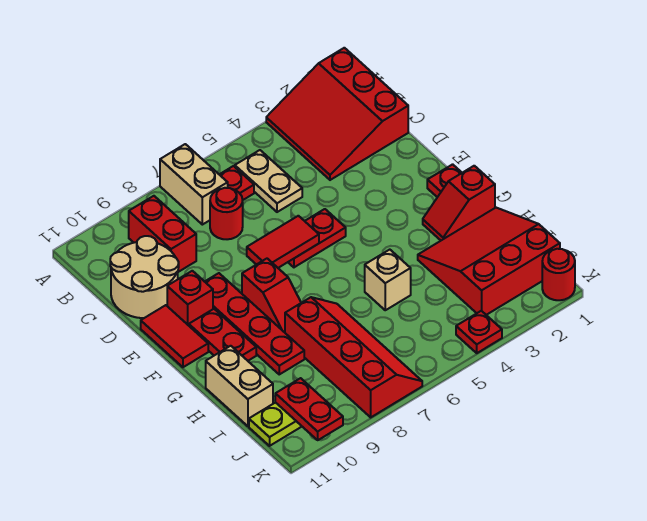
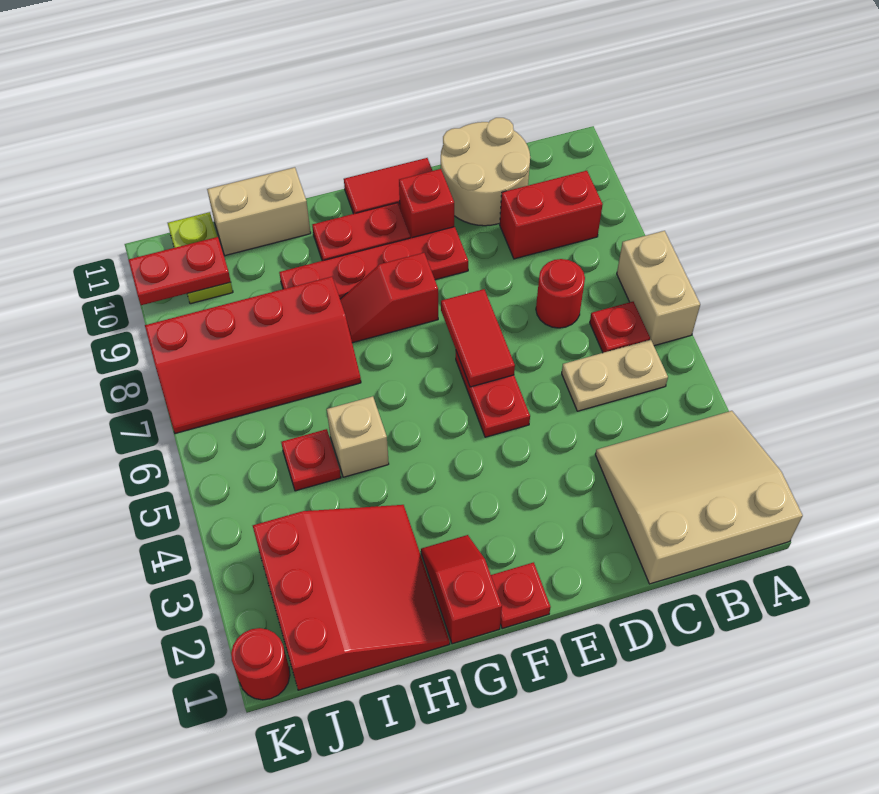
red 3x3 slope [266,48,408,180] -> tan 3x3 slope [595,411,803,584]
tan 1x2 brick [160,144,228,225] -> tan 1x2 brick turned to [617,231,700,346]
red 1x1 plate [456,311,502,353] -> red 1x1 plate moved to [281,429,341,491]

